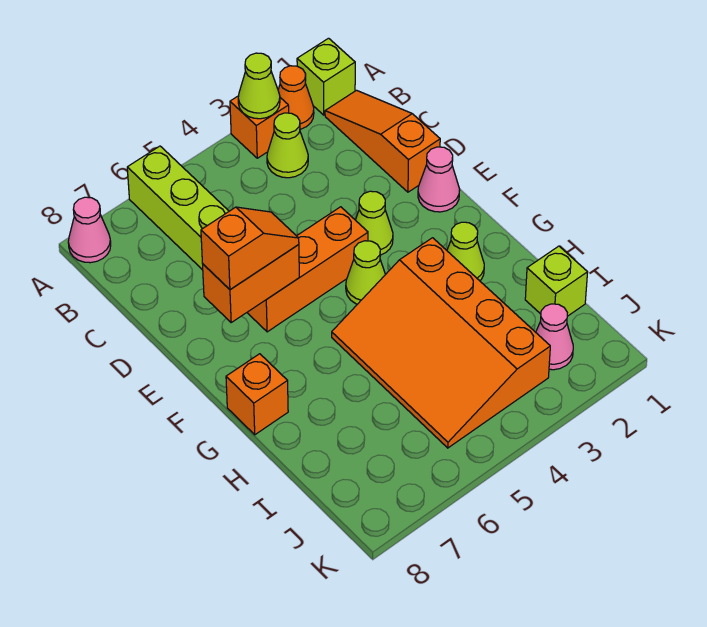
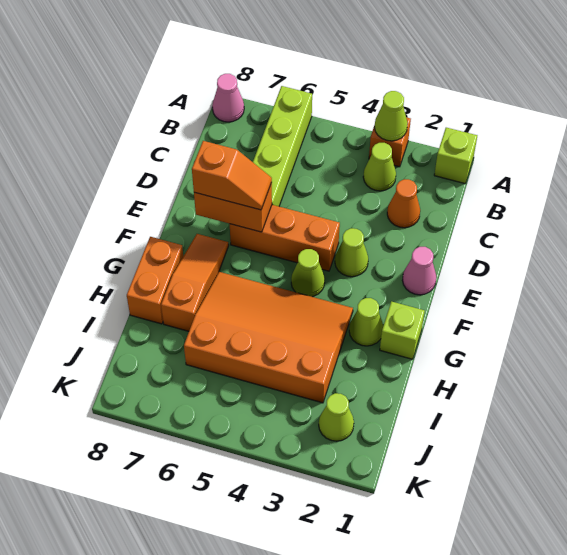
orange 1x1 cone [278,66,314,129] -> orange 1x1 cone moved to [387,179,420,228]
orange 1x3 slope [325,90,440,192] -> orange 1x3 slope moved to [161,234,229,331]
orange 3x4 slope [332,238,550,448] -> orange 3x4 slope turned to [184,272,353,403]
orange 1x1 brick [226,354,288,435] -> orange 1x2 brick [127,237,183,324]
lime 1x1 brick [525,246,588,316] -> lime 1x1 brick moved to [380,301,425,359]
pink 1x1 cone [536,304,573,370] -> lime 1x1 cone [319,393,354,441]

